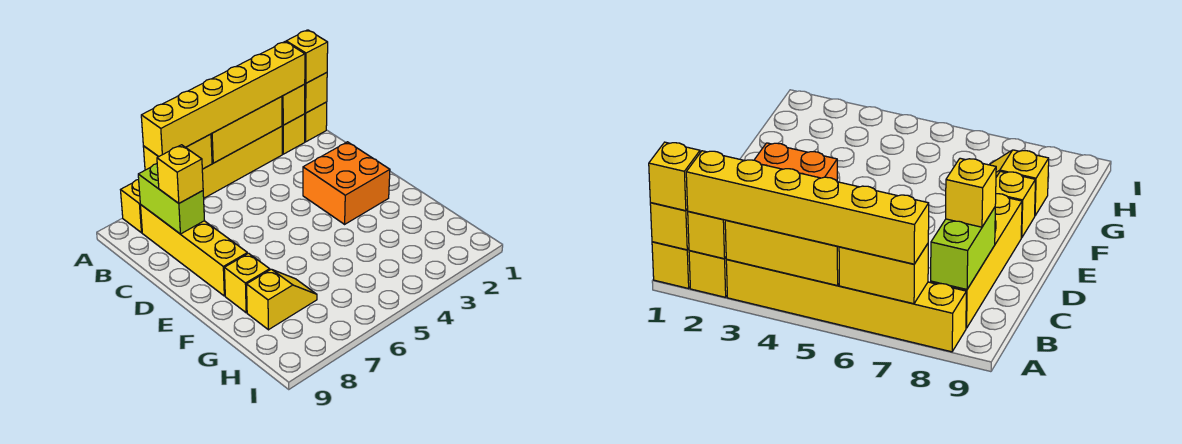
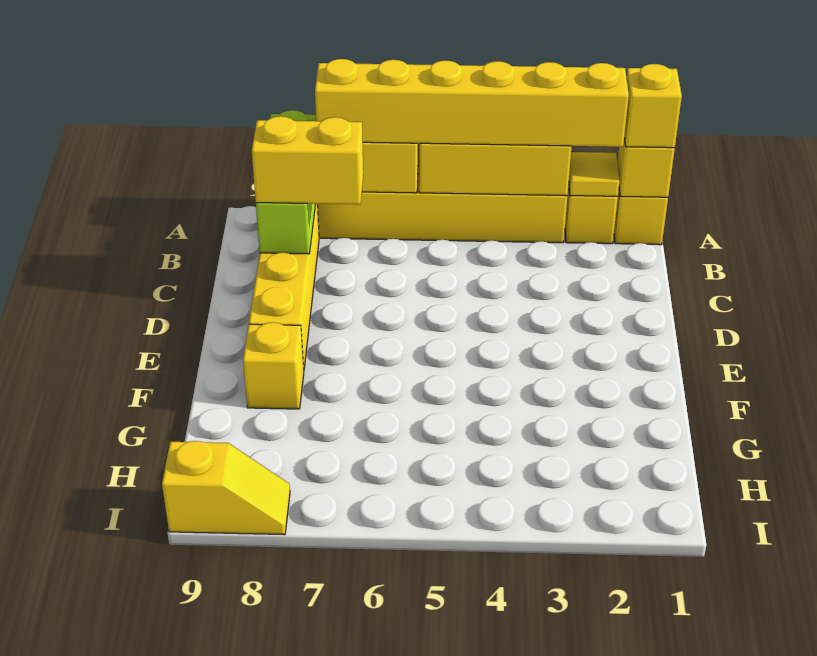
yellow 1x1 brick [282,84,305,125] -> yellow 1x1 tile [569,152,619,196]
lime 1x2 brick [138,164,204,234] -> lime 1x3 brick [256,110,316,254]
yellow 1x1 brick [157,145,203,203] -> yellow 1x2 brick [252,116,363,204]
orange 2x2 brick [303,142,390,224] -> none
yellow 1x2 slope [247,269,317,330] -> yellow 1x2 slope moved to [162,441,290,535]

